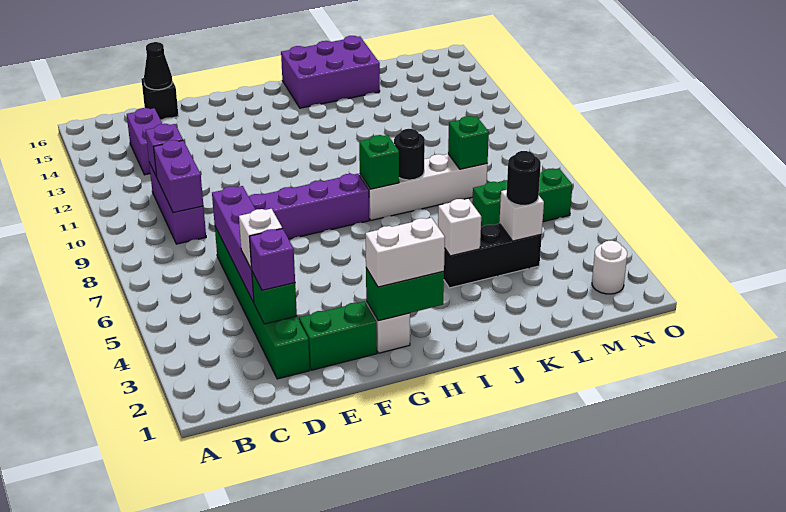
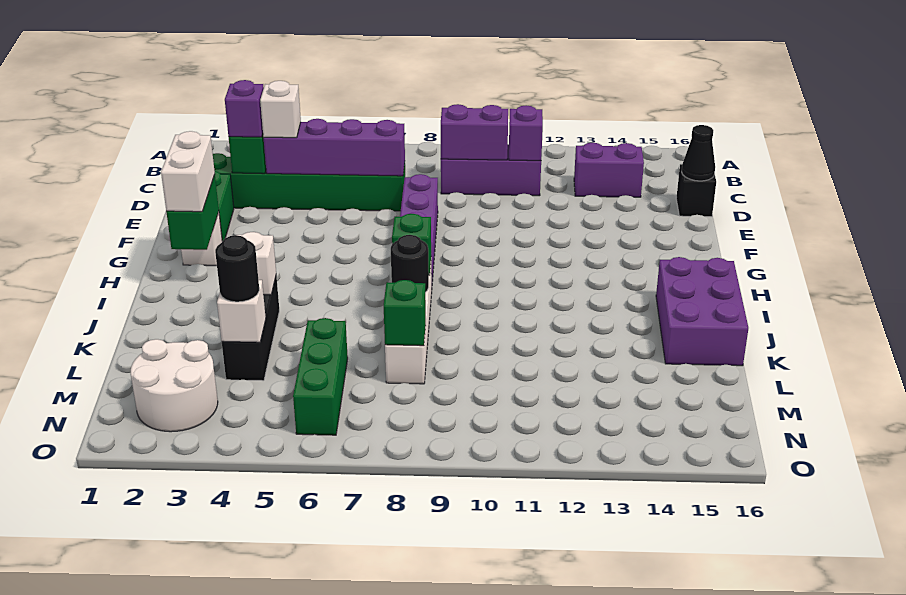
white 1x1 round brick [592,241,627,294] -> white 2x2 round brick [131,339,218,432]

